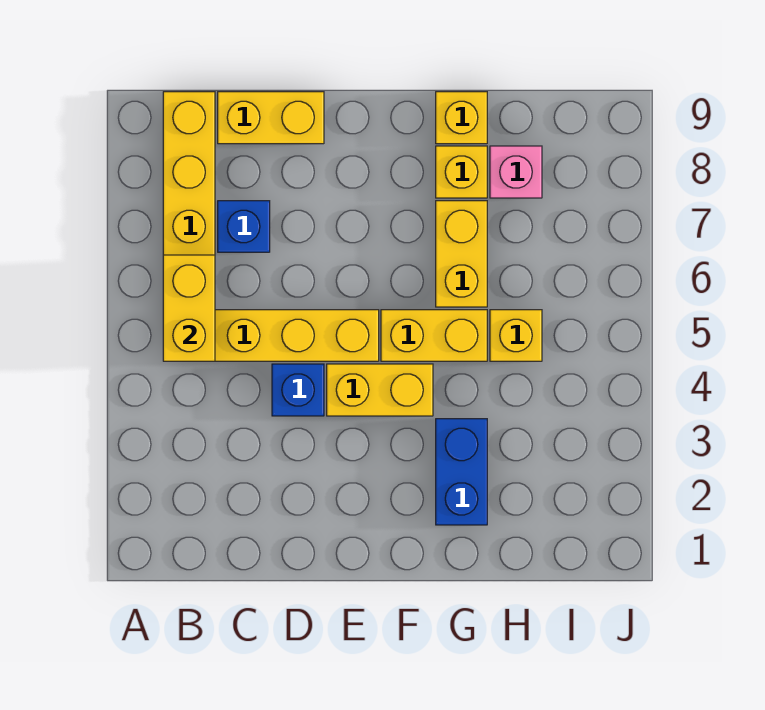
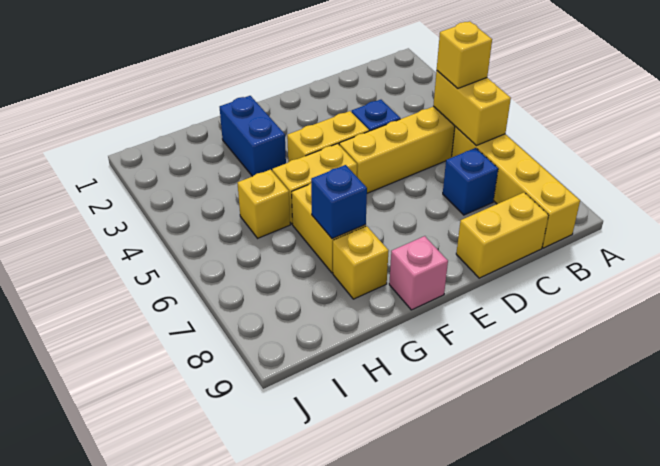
none -> blue 1x1 brick [311,165,367,239]
yellow 1x1 brick [436,92,487,144] -> yellow 1x1 brick moved to [437,21,492,88]
pink 1x1 brick [490,146,542,198] -> pink 1x1 brick moved to [389,236,448,310]

